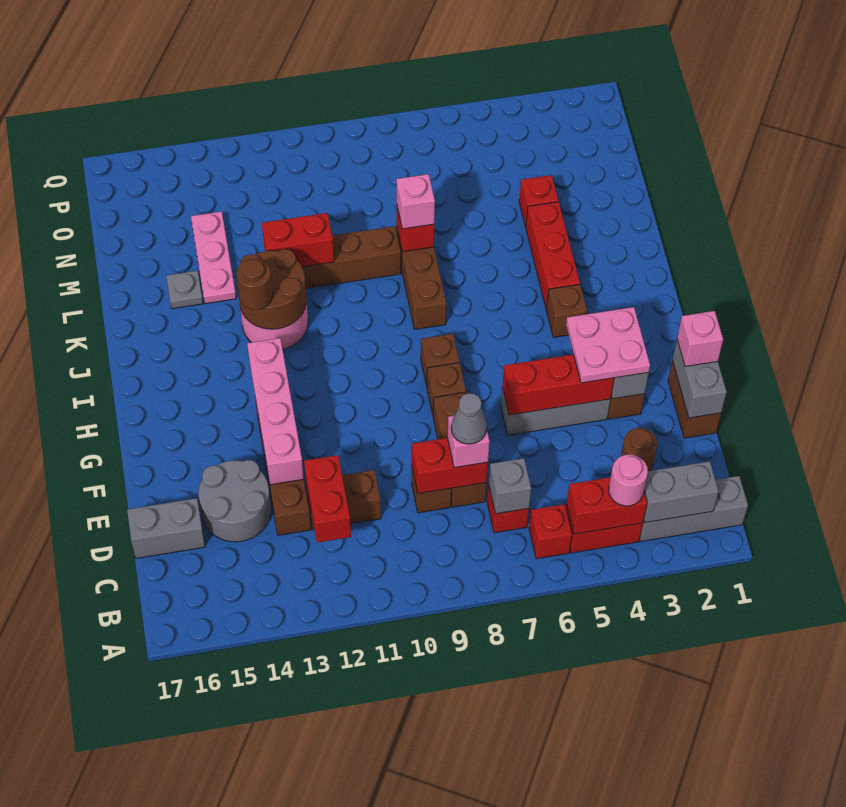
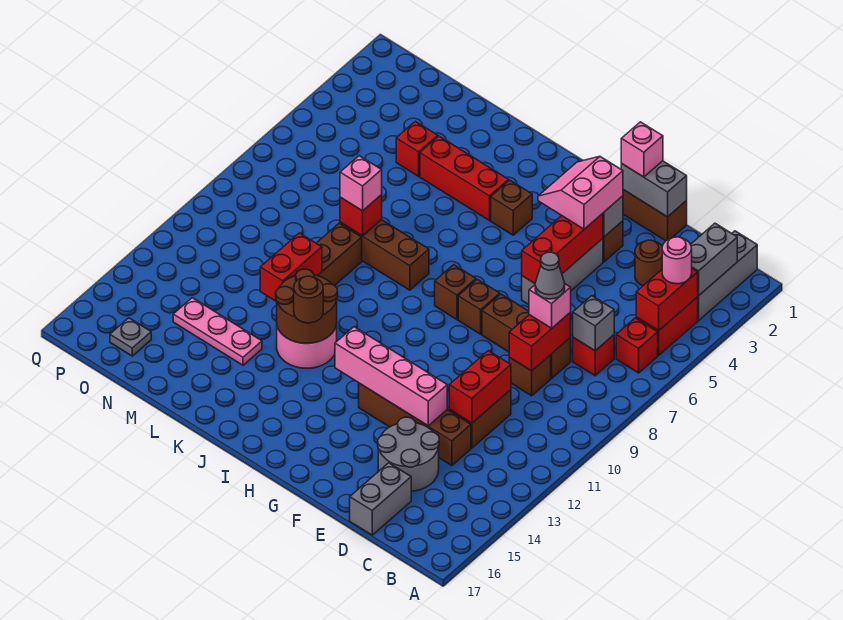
red 1x2 brick [304,455,351,543] -> red 1x2 brick turned to [449,351,511,423]
pink 2x2 plate [566,307,650,383] -> pink 2x2 slope [538,157,623,229]
grey 1x1 plate [166,271,203,309] -> grey 1x1 plate moved to [110,318,151,356]

